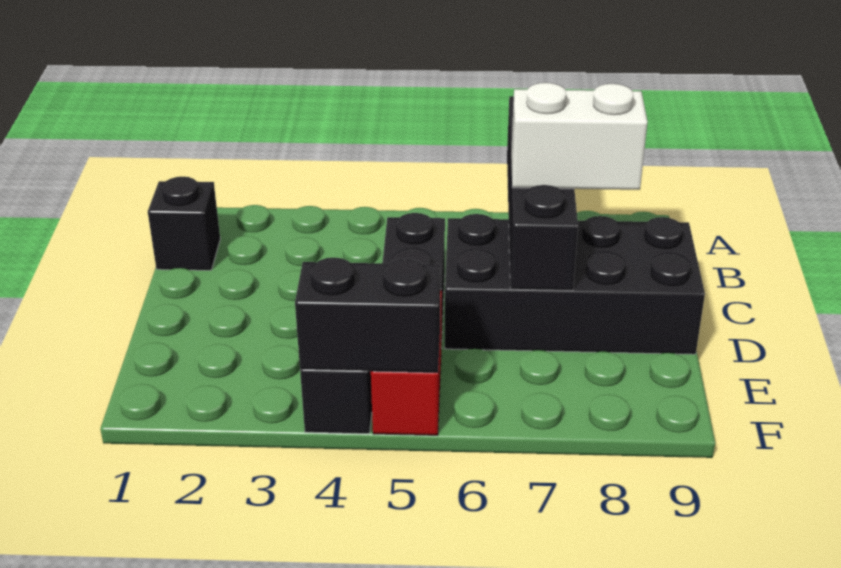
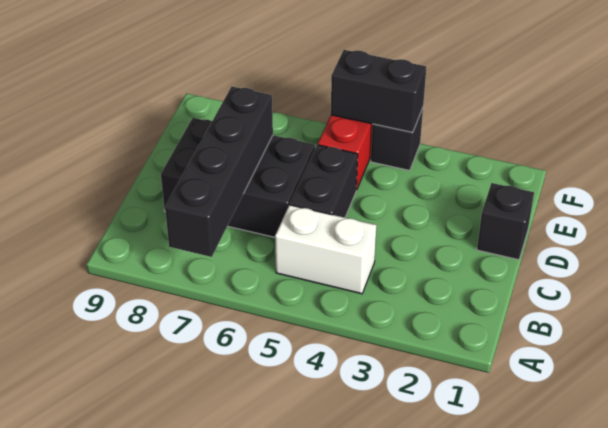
black 1x1 brick [148,177,220,270] -> black 1x1 brick moved to [477,183,534,260]
black 2x4 brick [445,214,705,354] -> black 2x3 brick [161,118,315,237]
white 1x2 brick [511,83,648,190] -> white 1x2 brick moved to [275,205,376,294]

